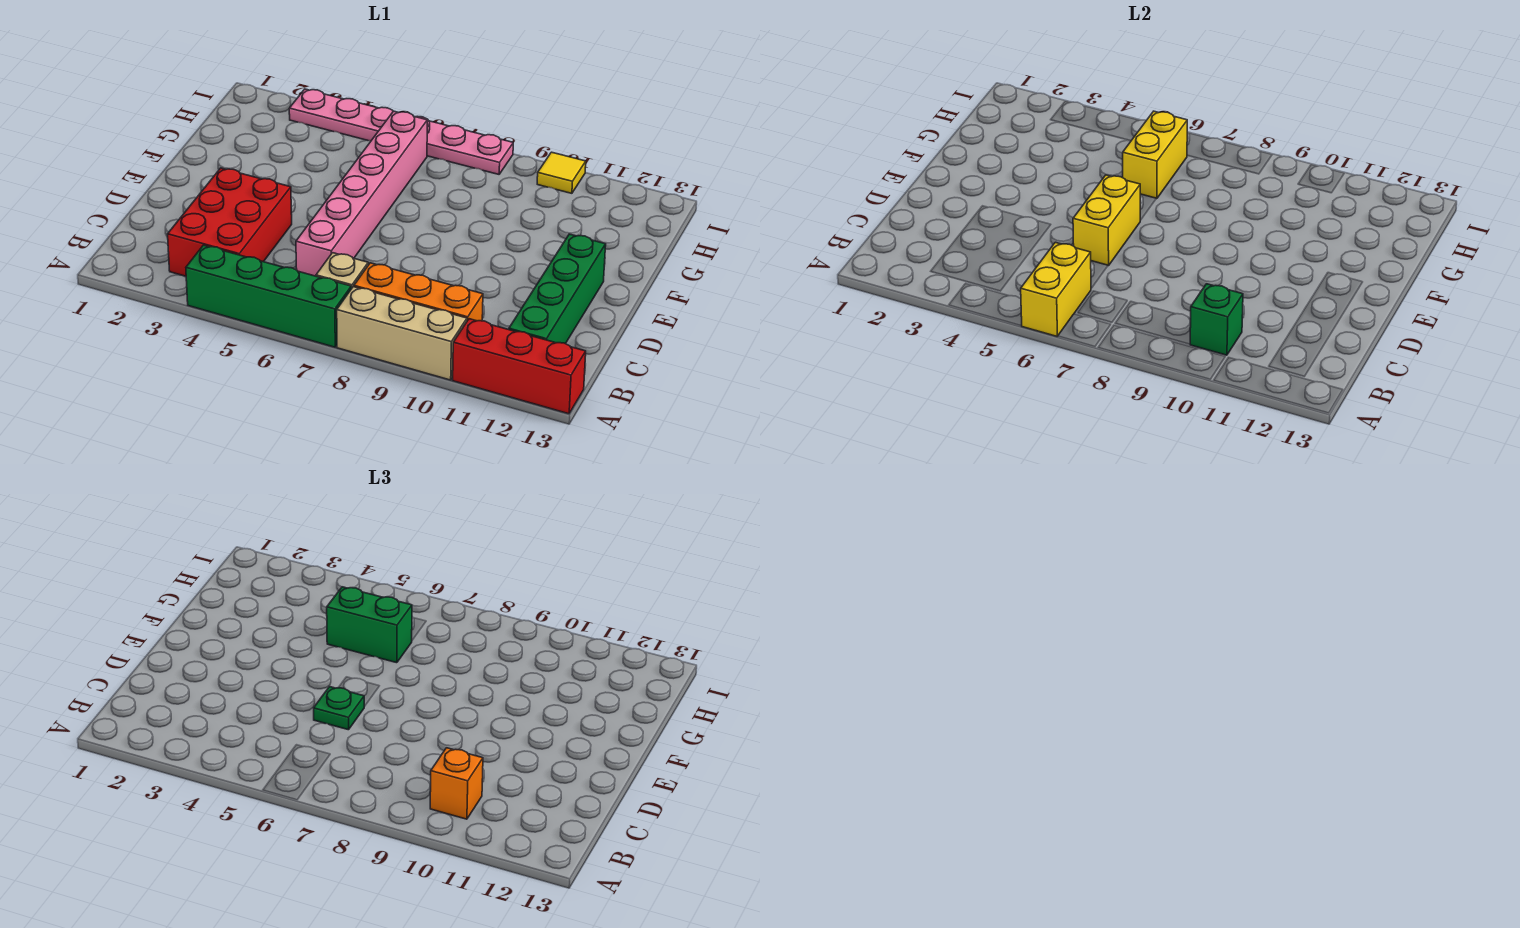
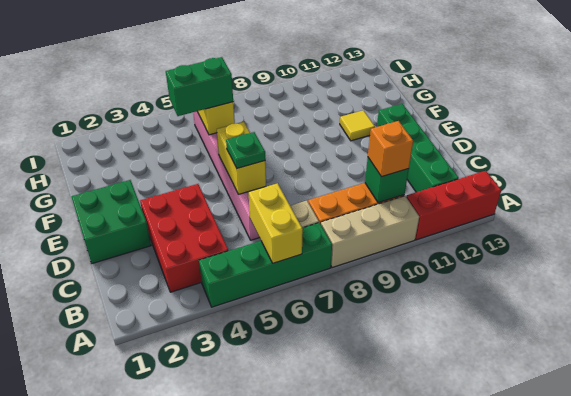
none -> green 2x2 brick [72,180,151,264]
pink 1x6 plate [289,89,513,174] -> none
yellow 1x1 tile [537,152,586,193] -> yellow 1x1 tile moved to [340,110,375,141]

